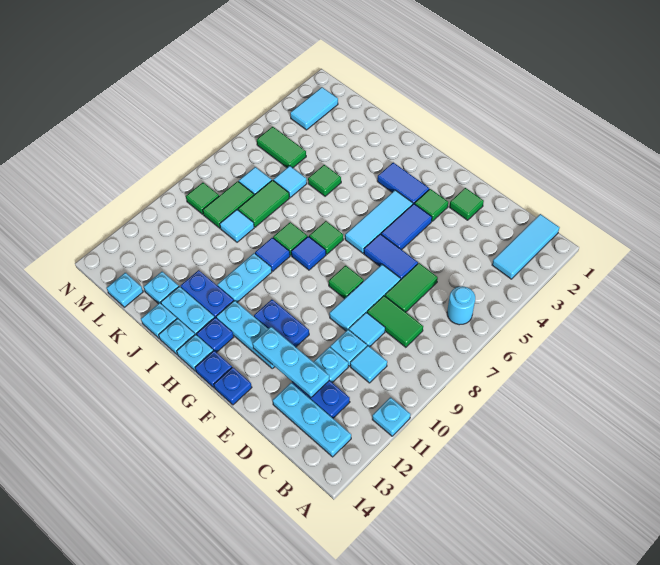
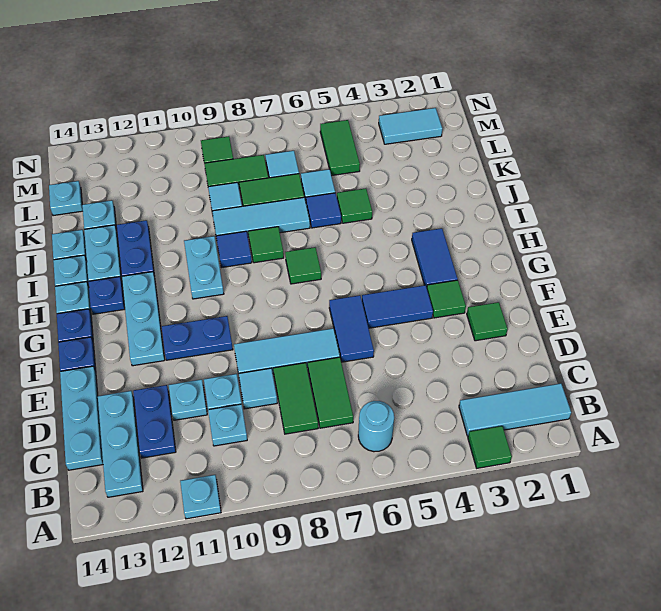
cyan 1x1 tile [350,346,387,383] -> cyan 1x1 plate [208,404,247,446]
green 1x2 tile [385,263,438,312] -> green 1x2 tile turned to [308,357,353,428]
cyan 1x3 plate [253,327,329,397] -> cyan 1x3 plate moved to [60,366,103,470]
green 1x1 tile [328,266,364,299] -> green 1x1 tile moved to [468,426,512,468]
blue 1x2 plate [254,299,309,347] -> blue 1x2 plate turned to [162,316,233,360]
cyan 1x3 tile [345,190,413,253] -> cyan 1x3 tile moved to [212,197,310,237]
blue 1x1 tile [291,236,326,270] -> blue 1x1 tile moved to [306,193,341,228]
cyan 1x2 plate [217,253,272,302] -> cyan 1x2 plate turned to [184,236,224,299]

